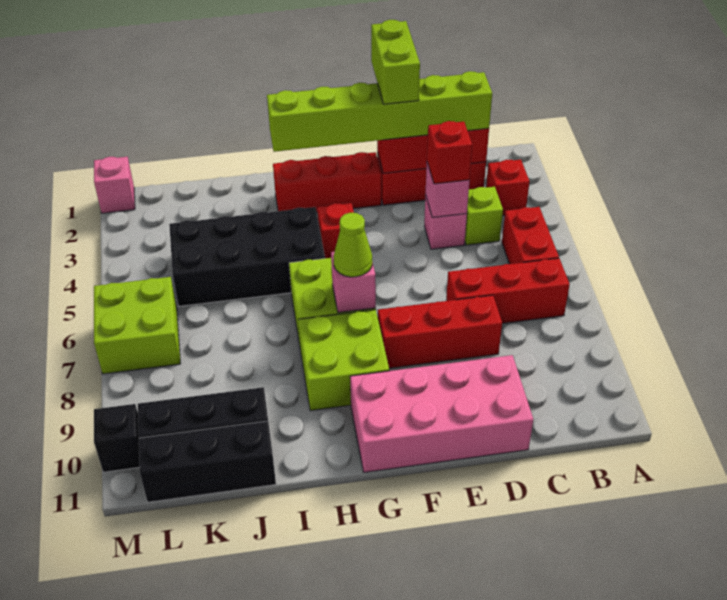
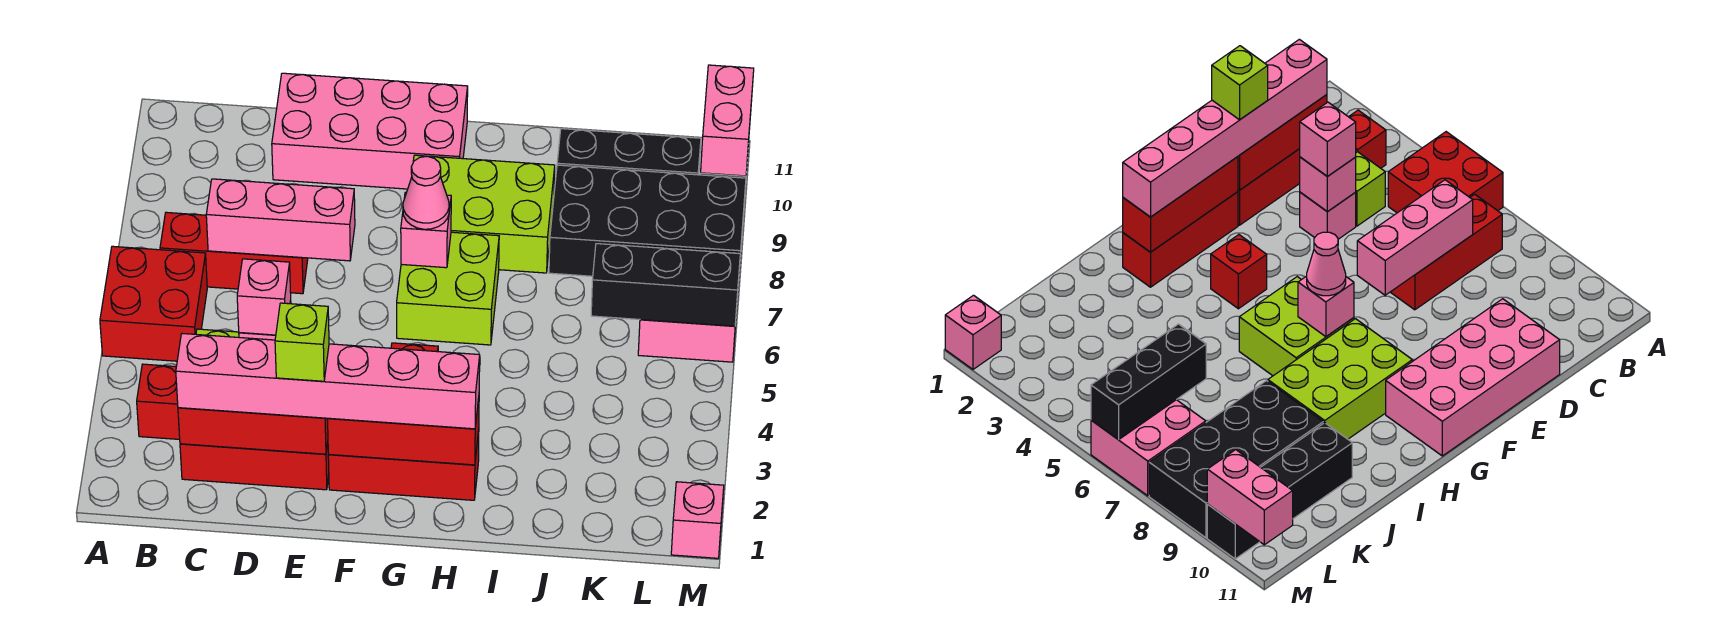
red 1x2 brick [502,207,559,264] -> red 2x2 brick [100,246,207,361]
lime 1x6 brick [267,71,492,152] -> pink 1x6 brick [176,334,480,429]
none -> pink 1x3 brick [206,179,355,261]
red 1x1 brick [427,121,472,184] -> pink 1x1 brick [237,259,291,335]
red 1x3 brick [378,295,502,368] -> red 1x3 brick moved to [328,398,479,465]
lime 1x2 brick [371,20,420,104] -> lime 1x1 brick [275,303,329,381]
lime 1x1 cone [334,213,372,277] -> pink 1x1 cone [403,156,449,229]
lime 2x2 brick [298,310,389,411] -> lime 2x3 brick [413,155,555,273]
black 2x4 brick [169,207,325,306] -> black 2x4 brick moved to [549,165,746,276]
black 1x3 brick [139,421,276,502] -> black 1x3 brick moved to [591,244,740,326]
lime 2x2 brick [94,277,180,374] -> pink 2x2 brick [638,246,741,362]
none -> pink 1x2 brick [701,65,754,176]

